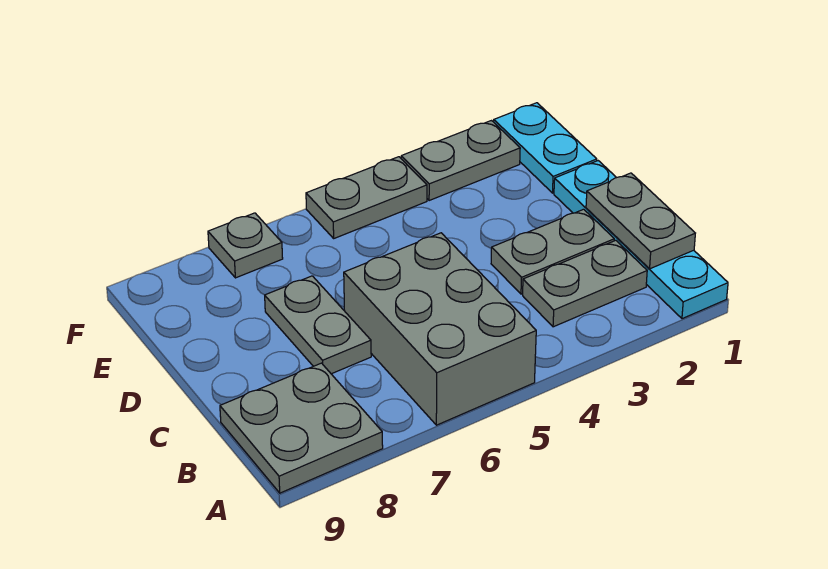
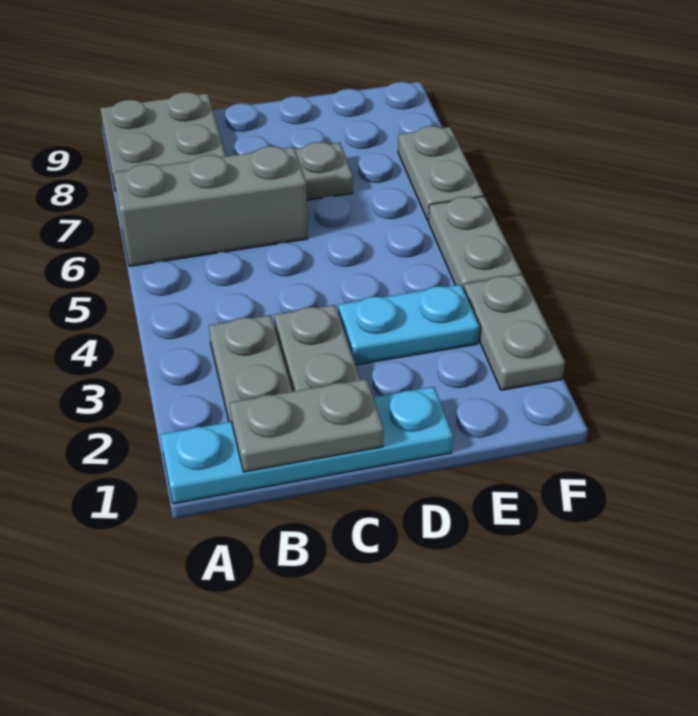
grey 2x3 brick [344,233,536,425] -> grey 1x3 brick [113,146,308,266]
cyan 1x2 plate [494,103,597,193] -> cyan 1x2 plate moved to [338,285,479,365]
grey 1x1 plate [208,213,283,278] -> grey 1x2 plate [398,126,484,220]

